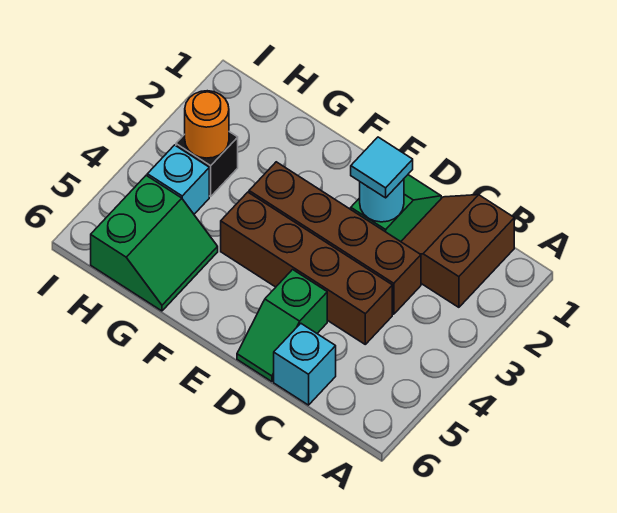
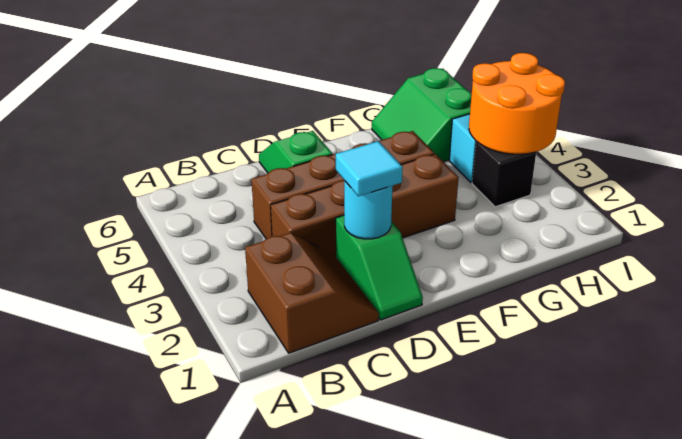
cyan 1x1 brick [274,323,336,405] -> none
orange 1x1 round brick [185,91,229,158] -> orange 2x2 round brick [469,53,565,154]

